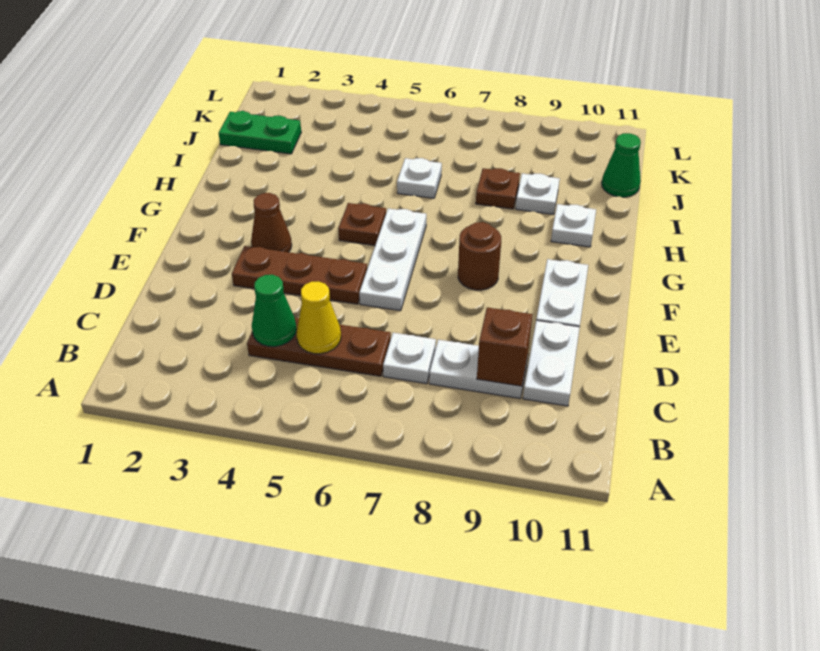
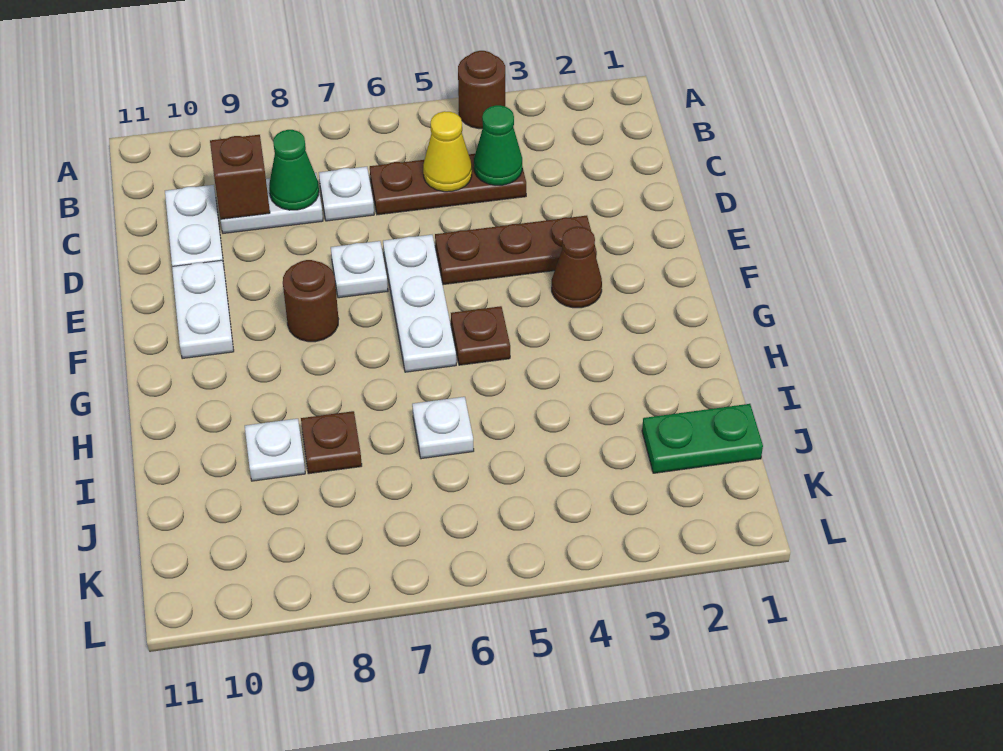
none -> brown 1x1 round brick [458,51,505,129]
white 1x1 plate [551,204,596,247] -> white 1x1 plate moved to [331,241,388,298]
green 1x1 cone [602,133,641,197] -> green 1x1 cone moved to [269,130,319,210]

